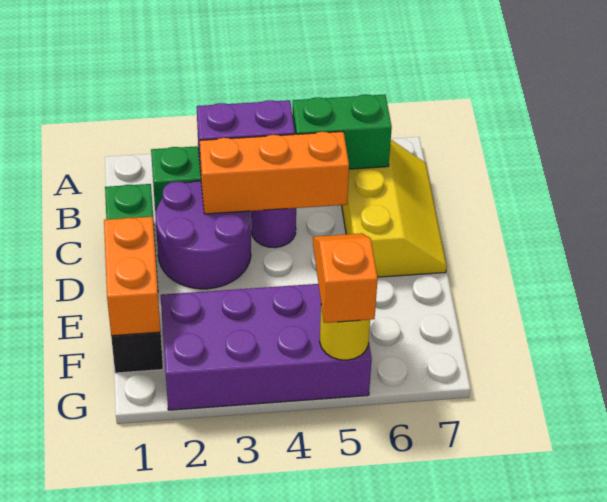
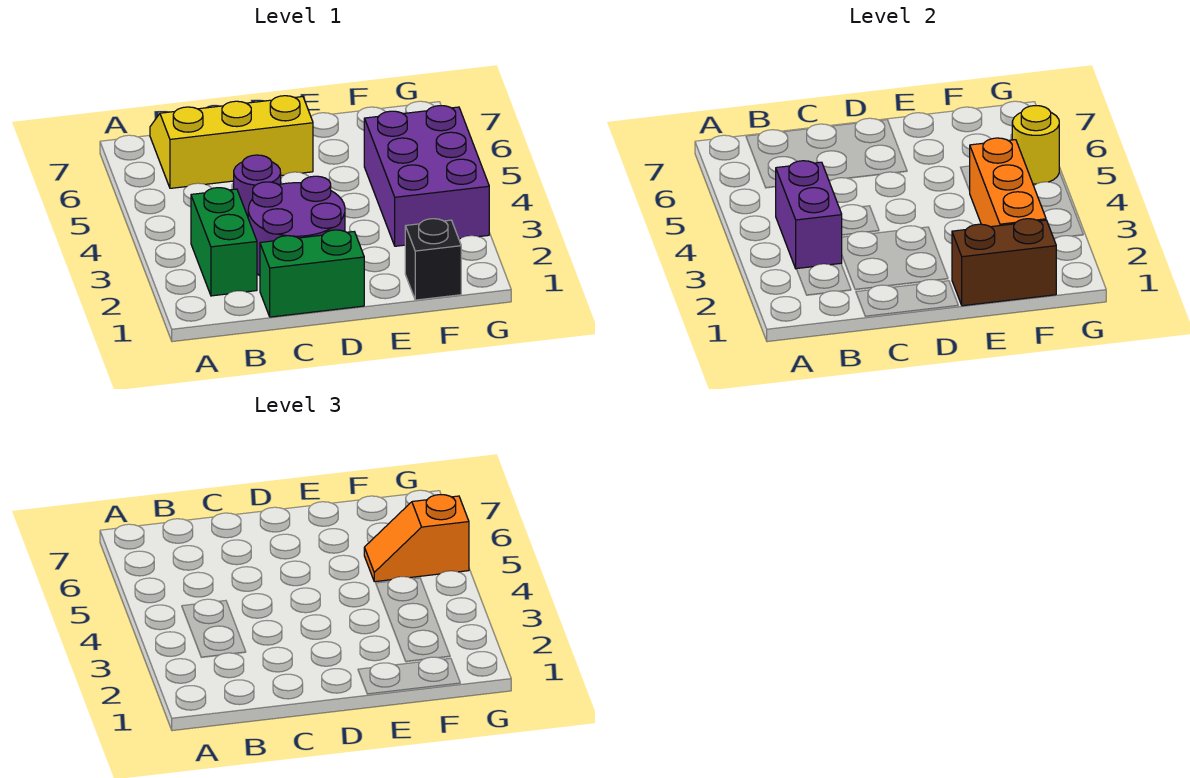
green 1x2 brick [292,94,392,169] -> none
orange 1x3 brick [200,131,349,214] -> orange 1x3 brick moved to [970,138,1046,227]
orange 1x2 brick [104,217,160,336] -> brown 1x2 brick [952,219,1056,306]
purple 2x4 brick [161,284,372,410] -> purple 2x3 brick [364,106,489,246]

